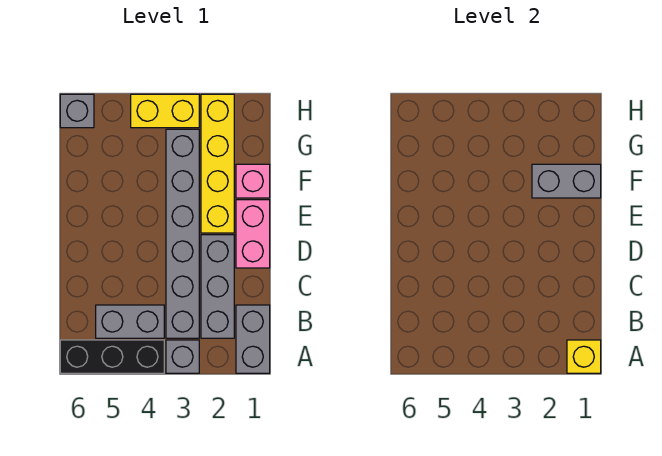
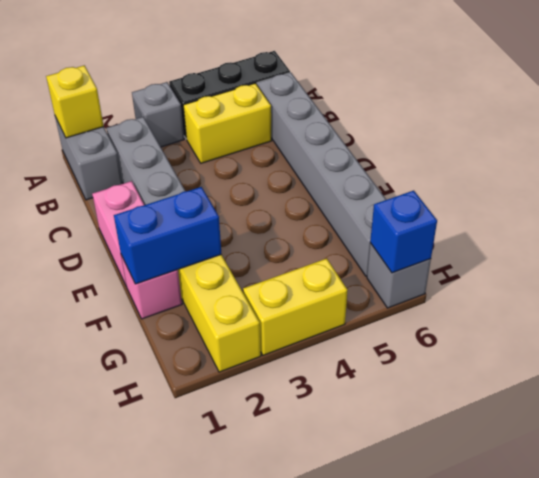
grey 1x6 brick [166,129,199,338] -> grey 1x6 brick moved to [257,73,386,276]
grey 1x2 brick [96,305,164,338] -> yellow 1x2 brick [183,83,272,163]
grey 1x2 brick [532,164,601,198] -> blue 1x2 brick [114,187,221,284]
none -> blue 1x1 brick [370,191,437,273]

